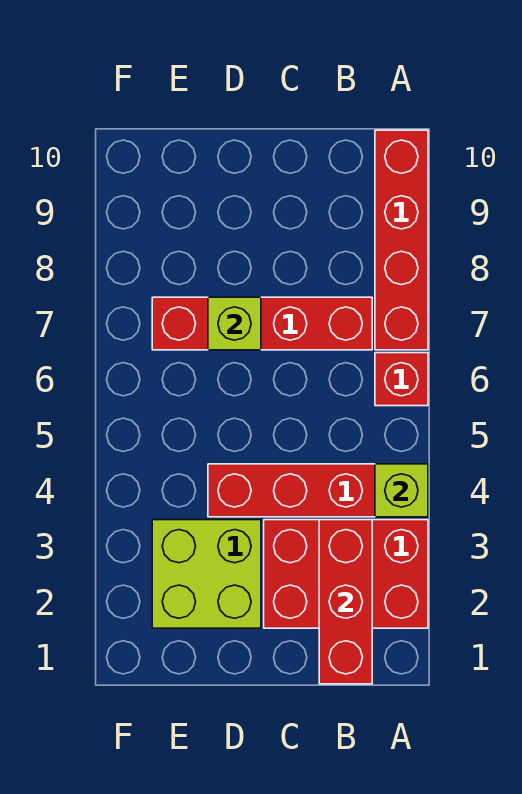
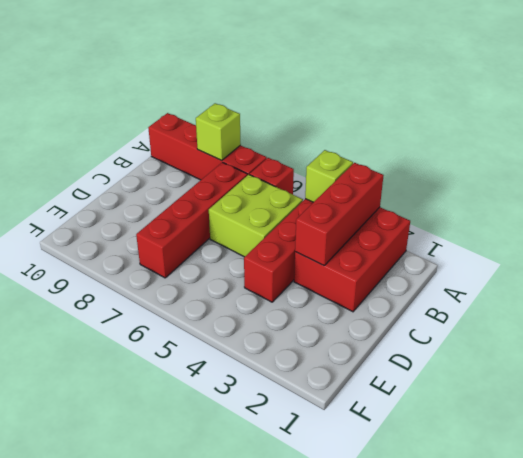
red 1x3 brick [319,520,372,684] -> red 1x3 brick turned to [295,163,384,265]
lime 2x2 brick [152,520,261,628] -> lime 2x2 brick moved to [209,175,303,257]
lime 1x1 brick [208,297,261,350] -> lime 1x1 brick moved to [196,103,241,161]

